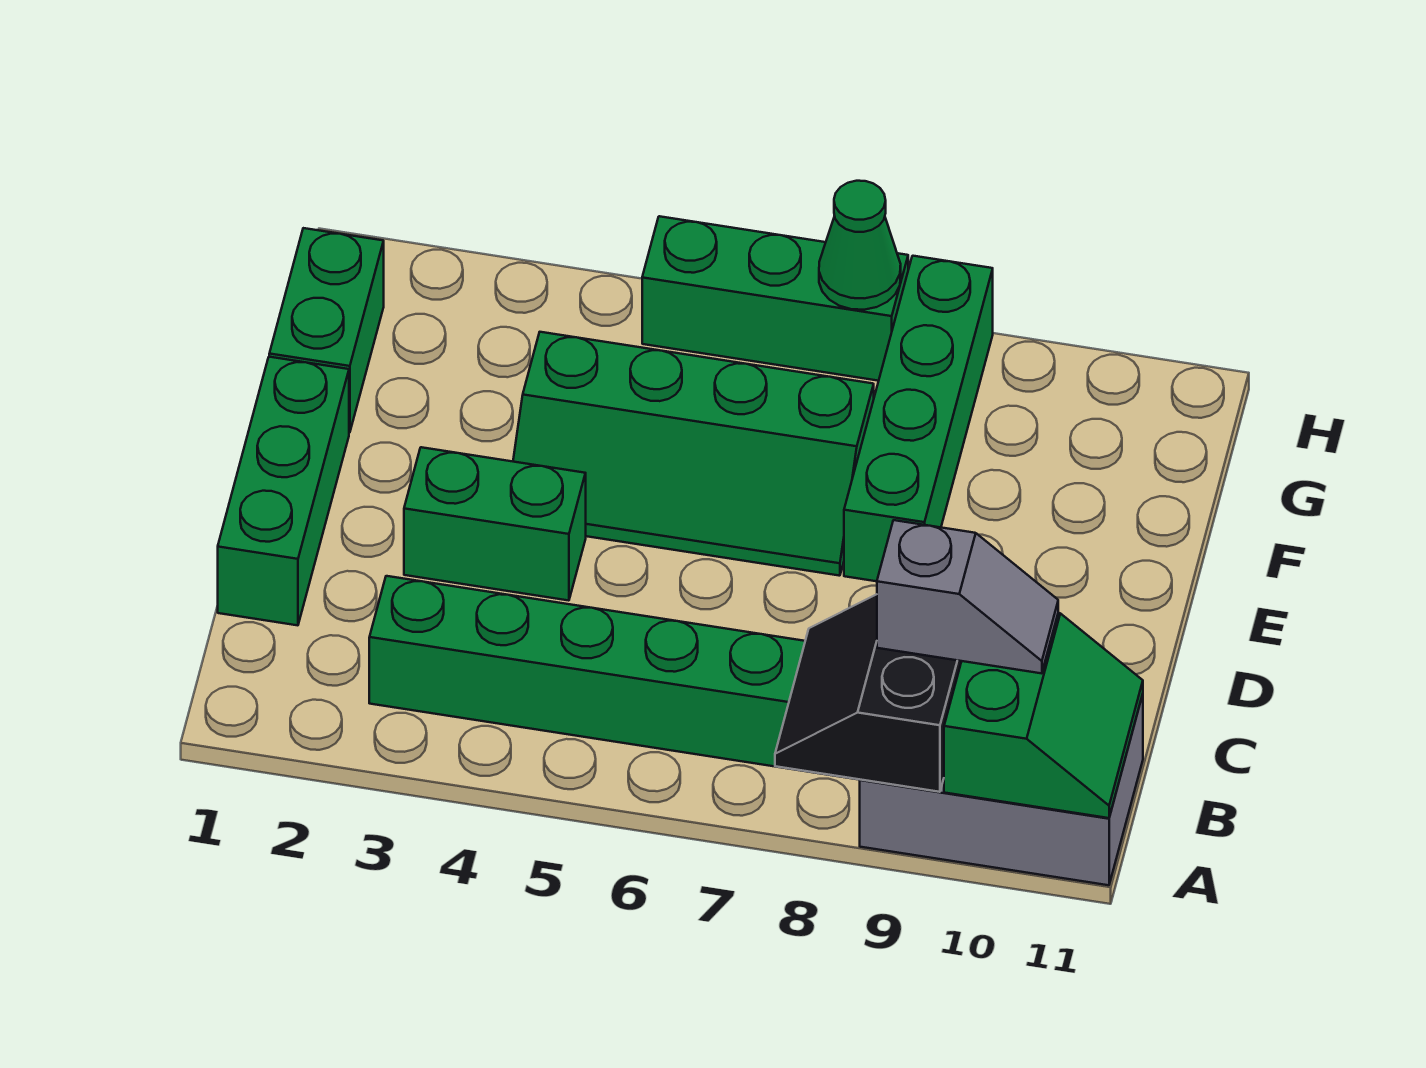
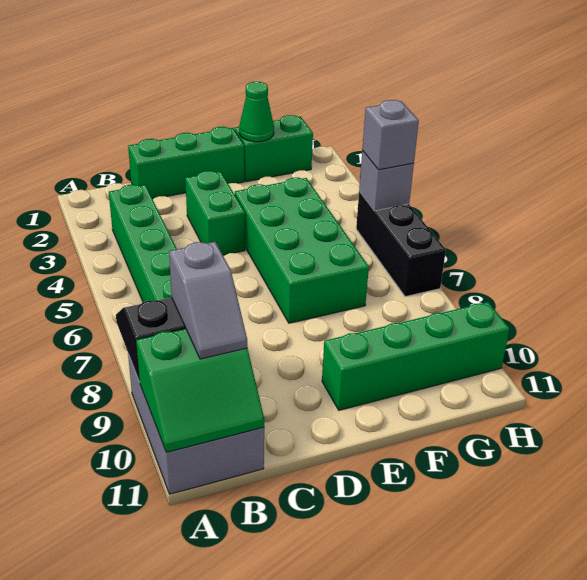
green 2x4 slope [513,332,874,576] -> green 2x4 brick [235,177,369,323]
green 1x4 brick [844,256,993,581] -> green 1x4 brick moved to [322,302,510,410]
green 1x3 brick [642,216,908,381] -> black 1x3 brick [356,191,446,297]
none -> grey 1x1 brick [359,151,414,211]
none -> grey 1x1 brick [362,100,419,170]
green 1x1 cone [819,181,901,310] -> green 1x1 cone moved to [239,82,274,142]

